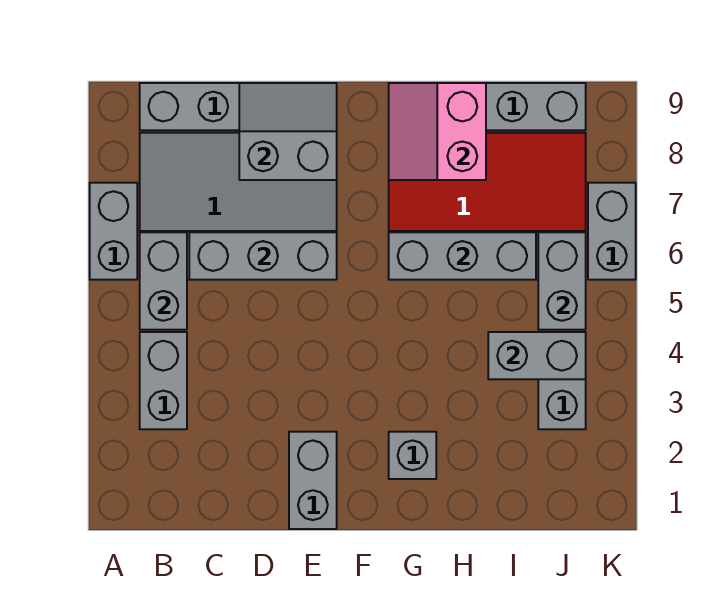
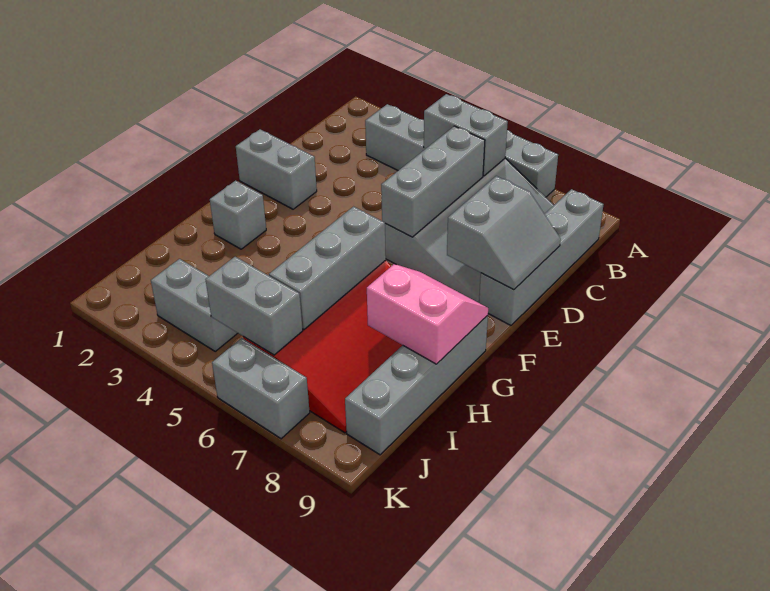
grey 1x2 brick [488,332,586,379] -> none

